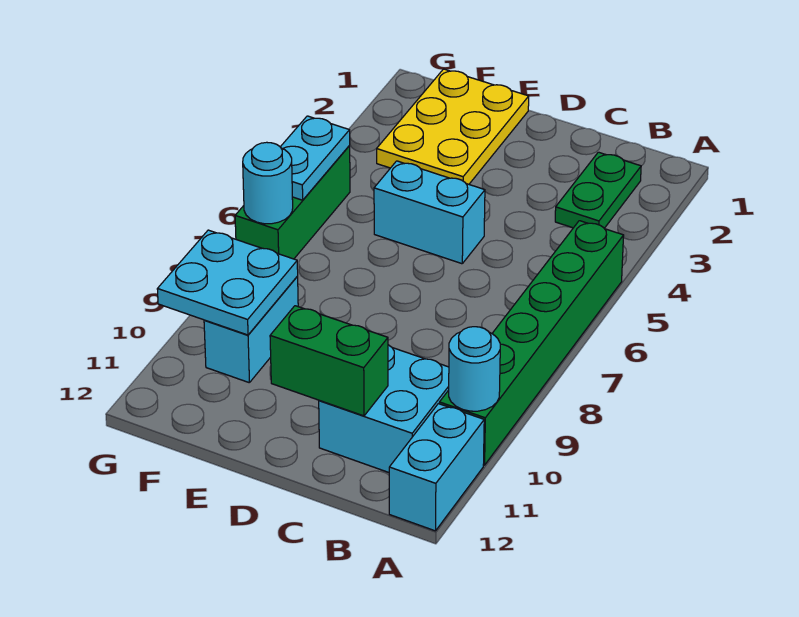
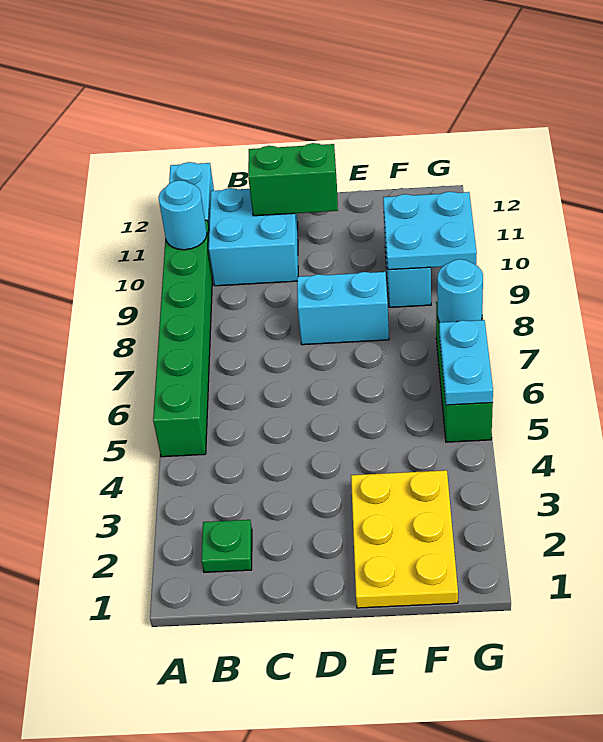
green 1x2 plate [555,152,641,228] -> green 1x1 plate [201,520,252,572]
cyan 1x2 brick [374,161,485,264] -> cyan 1x2 brick moved to [297,272,389,345]

